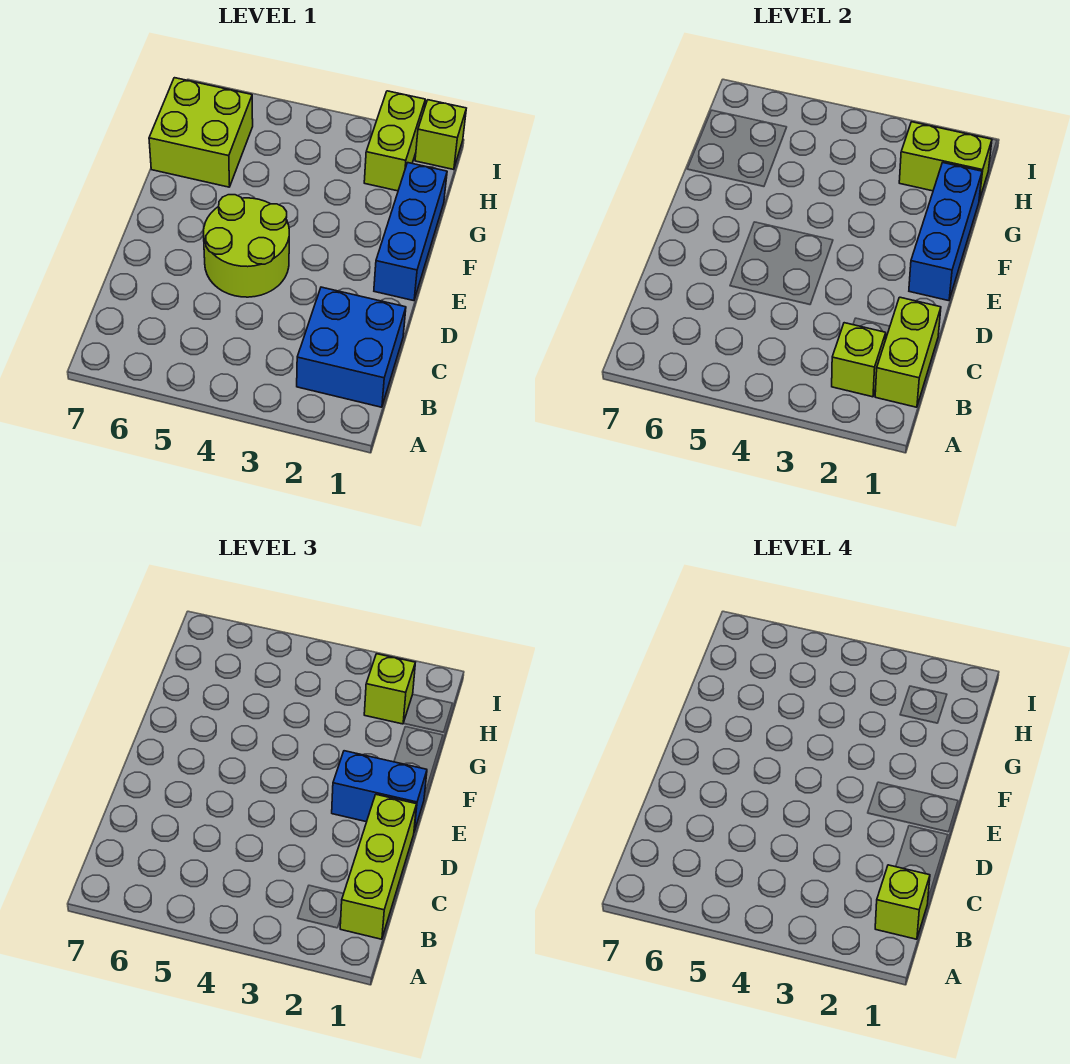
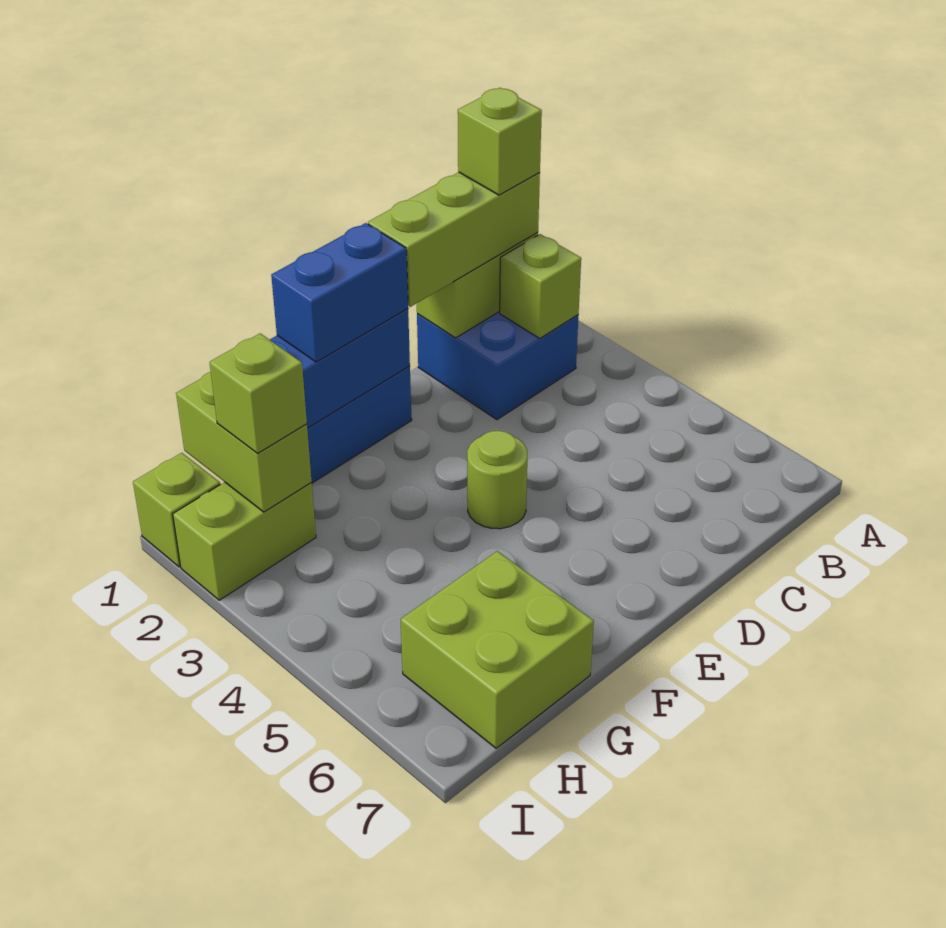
lime 2x2 round brick [204,195,289,297] -> lime 1x1 round brick [467,431,527,529]
blue 1x2 brick [332,751,427,831] -> blue 1x2 brick turned to [271,223,408,362]

